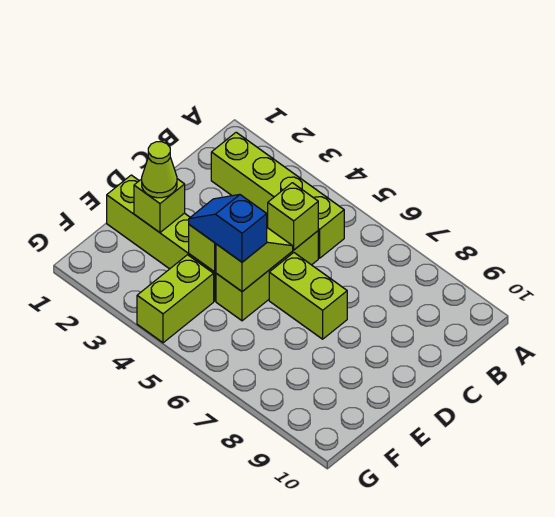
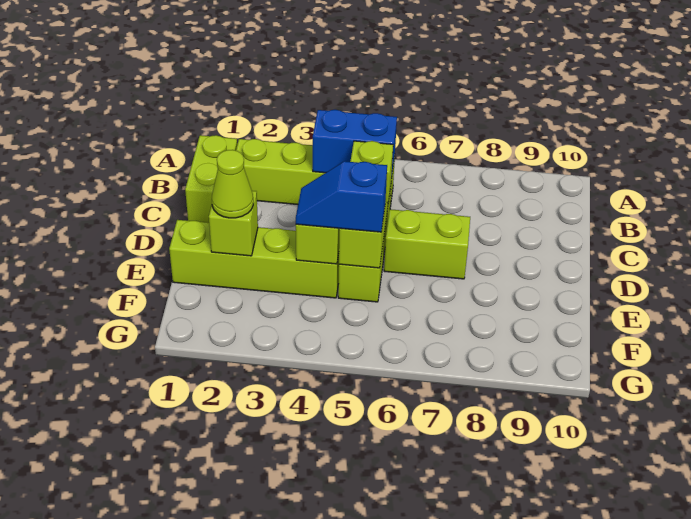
none -> blue 1x2 brick [313,110,397,173]
lime 1x2 brick [137,255,214,343] -> lime 1x2 brick moved to [185,135,237,223]

